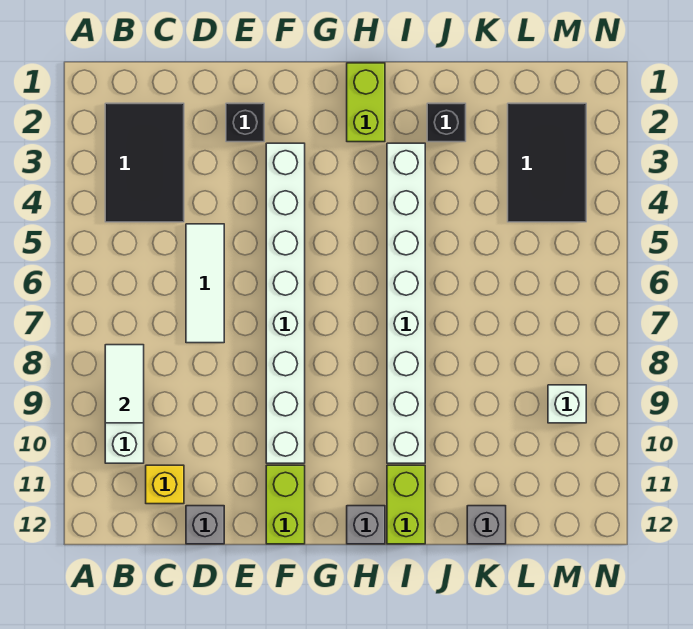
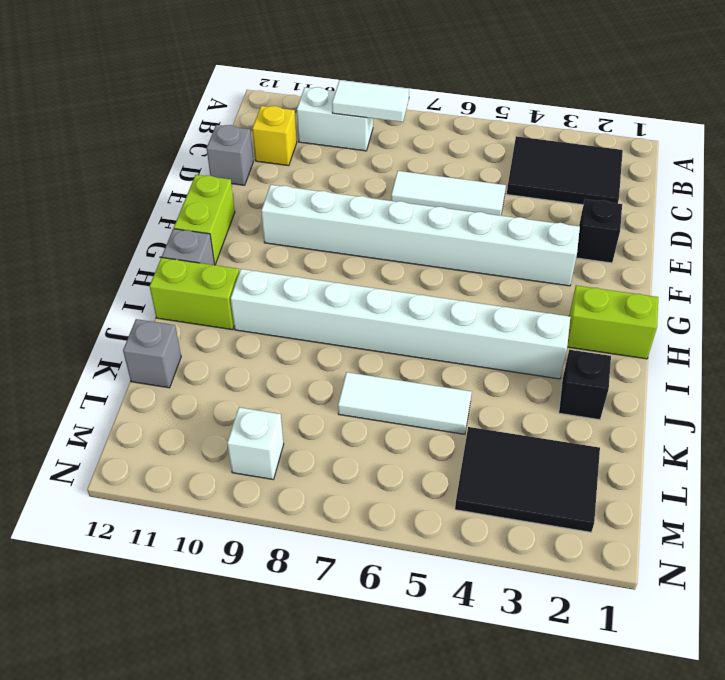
lime 1x2 brick [266,465,305,544] -> lime 1x2 brick turned to [174,175,235,264]
none -> white 1x3 tile [338,372,472,434]

